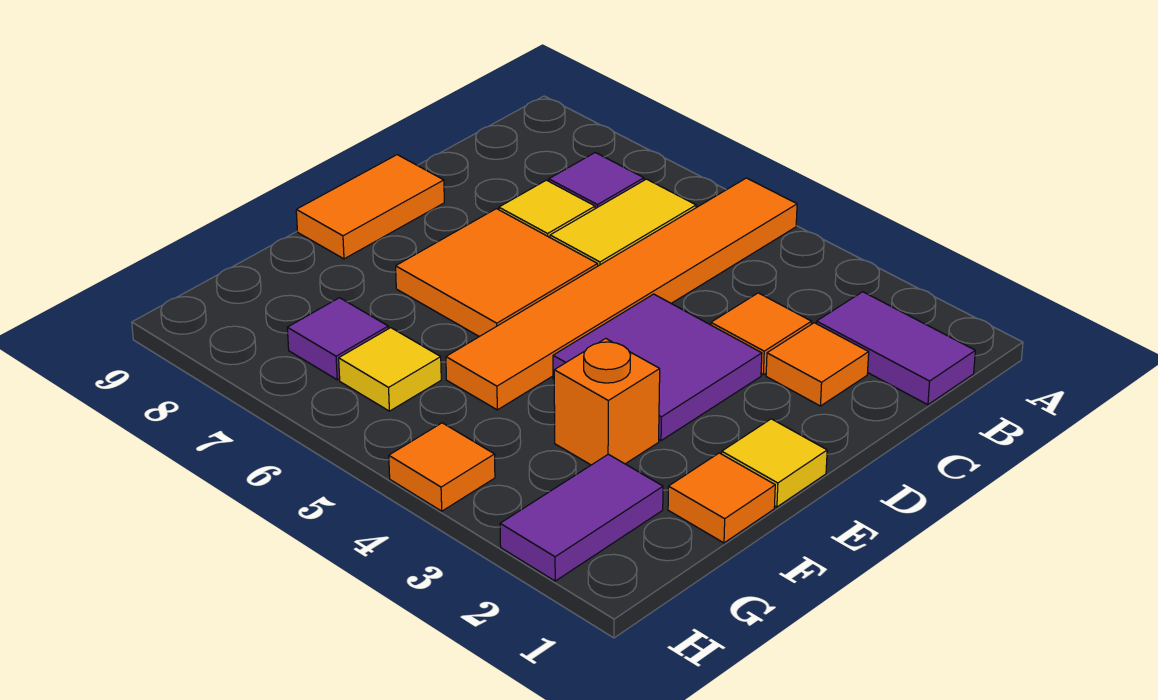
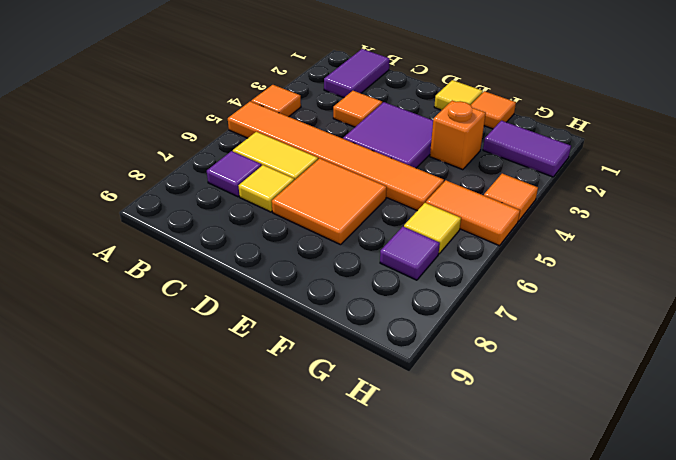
orange 1x1 tile [766,323,869,406] -> orange 1x1 tile moved to [251,85,301,117]
orange 1x2 tile [296,155,444,259] -> orange 1x2 tile moved to [426,180,520,246]

